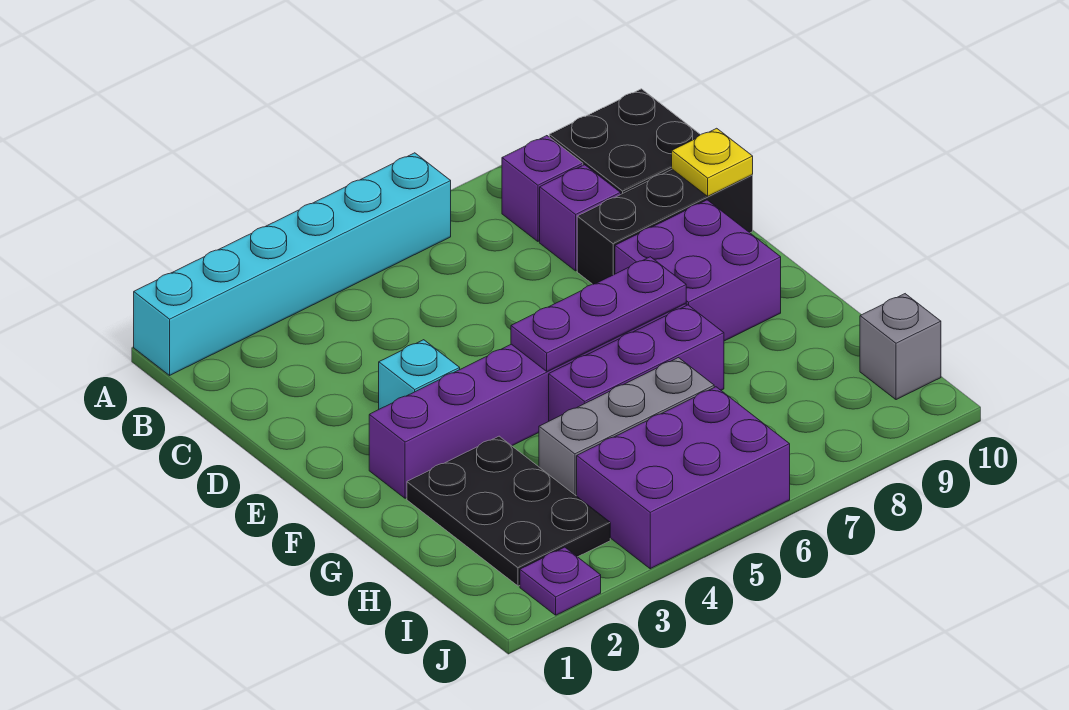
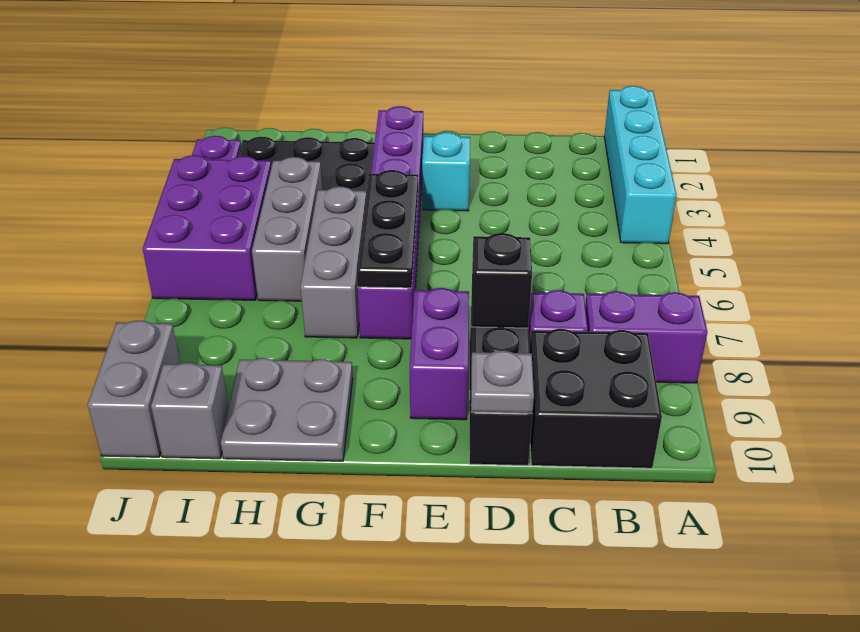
cyan 1x6 brick [134,153,451,375] -> cyan 1x4 brick [604,86,676,244]
purple 1x1 brick [502,136,583,241] -> purple 1x2 brick [585,291,708,383]
none -> black 1x1 brick [471,233,532,328]
yellow 1x1 plate [672,128,753,196] -> grey 1x1 plate [471,351,534,413]
purple 2x2 brick [615,200,781,341] -> purple 1x2 brick [410,288,469,420]
purple 1x3 plate [511,257,686,371] -> black 1x3 plate [356,170,418,288]
purple 1x3 brick [549,305,724,421] -> grey 1x3 brick [300,187,366,338]
none -> grey 2x2 plate [221,358,353,461]
none -> grey 1x2 brick [88,321,180,457]

